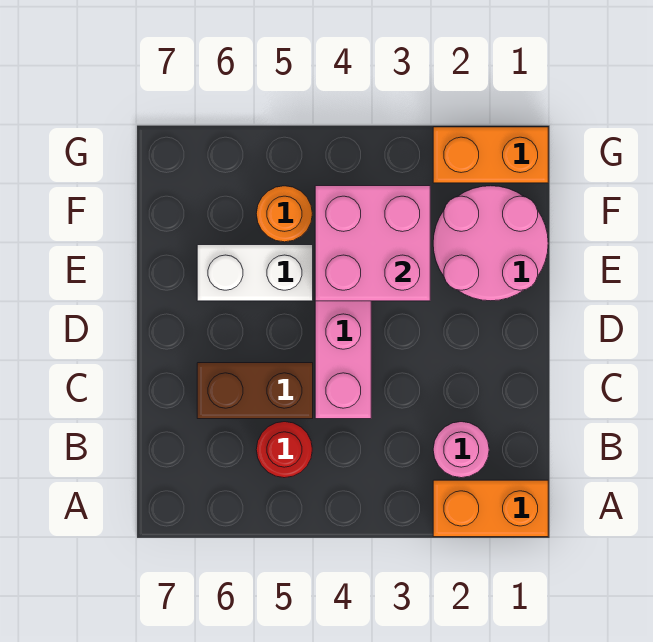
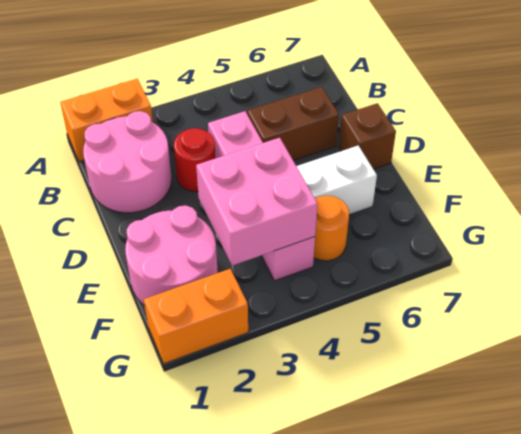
pink 1x1 round brick [433,422,489,478] -> pink 2x2 round brick [83,111,171,213]
red 1x1 round brick [256,422,312,478] -> red 1x1 round brick moved to [174,128,216,192]
none -> brown 1x1 brick [339,103,396,169]

